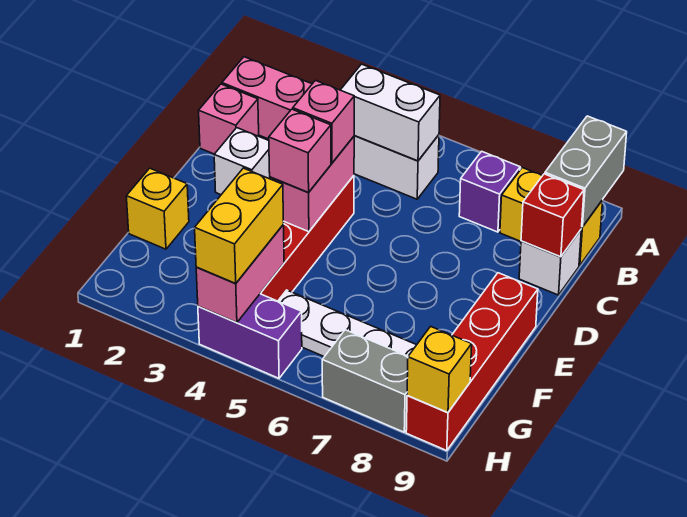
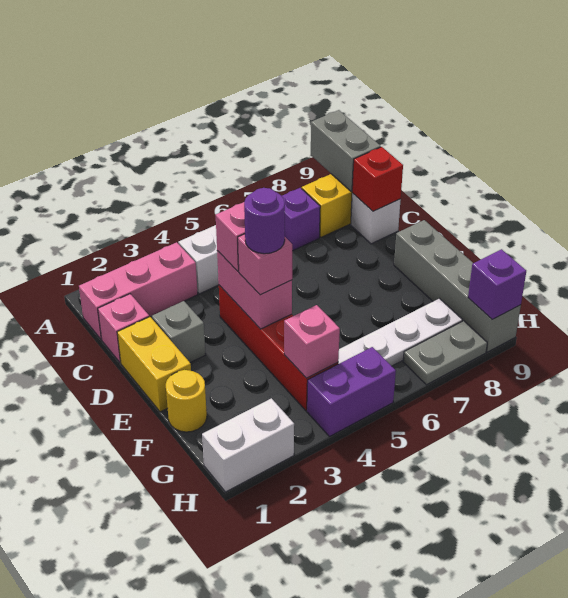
white 1x2 brick [341,64,440,161] -> white 1x2 brick moved to [202,398,294,492]
white 1x1 brick [214,128,270,195] -> grey 1x1 brick [152,301,206,363]
none -> purple 1x1 round brick [244,188,285,254]
red 1x4 brick [406,273,538,451] -> grey 1x4 brick [394,220,521,352]
yellow 1x1 brick [126,168,189,249] -> yellow 1x1 round brick [166,370,207,432]
pink 1x2 brick [196,225,284,323] -> pink 1x1 brick [284,305,340,378]
yellow 1x2 brick [195,168,284,284] -> yellow 1x2 brick moved to [117,317,191,412]
grey 1x2 brick [322,330,408,432] -> grey 1x2 plate [403,321,487,385]
yellow 1x1 brick [407,326,472,412] -> purple 1x1 brick [468,249,526,319]

